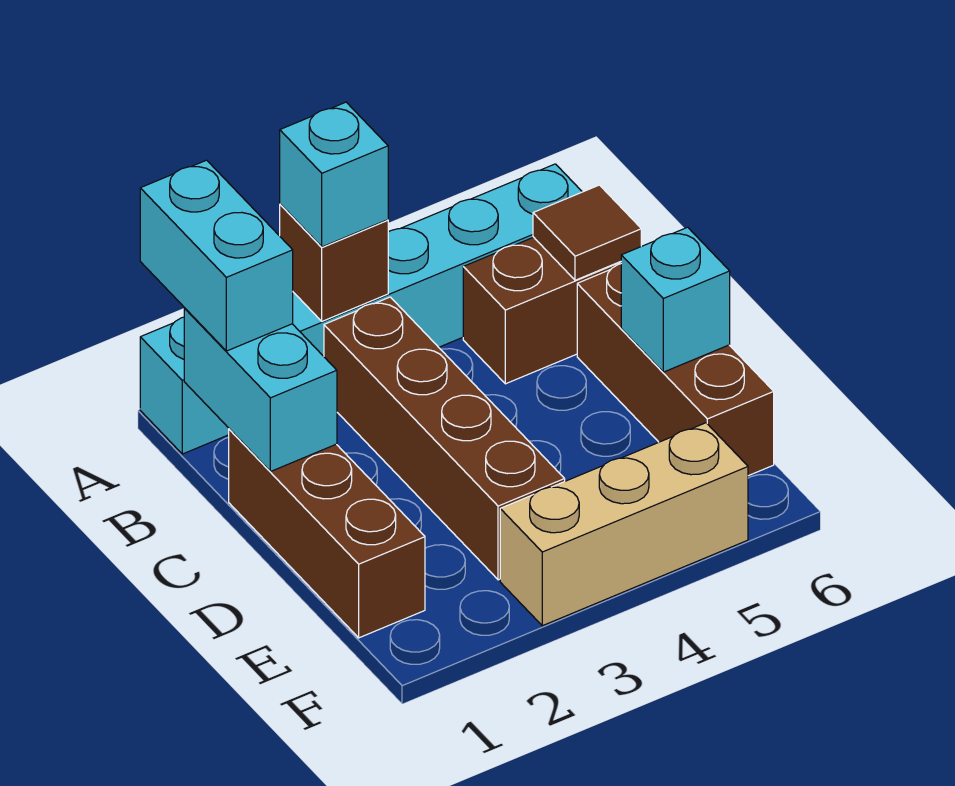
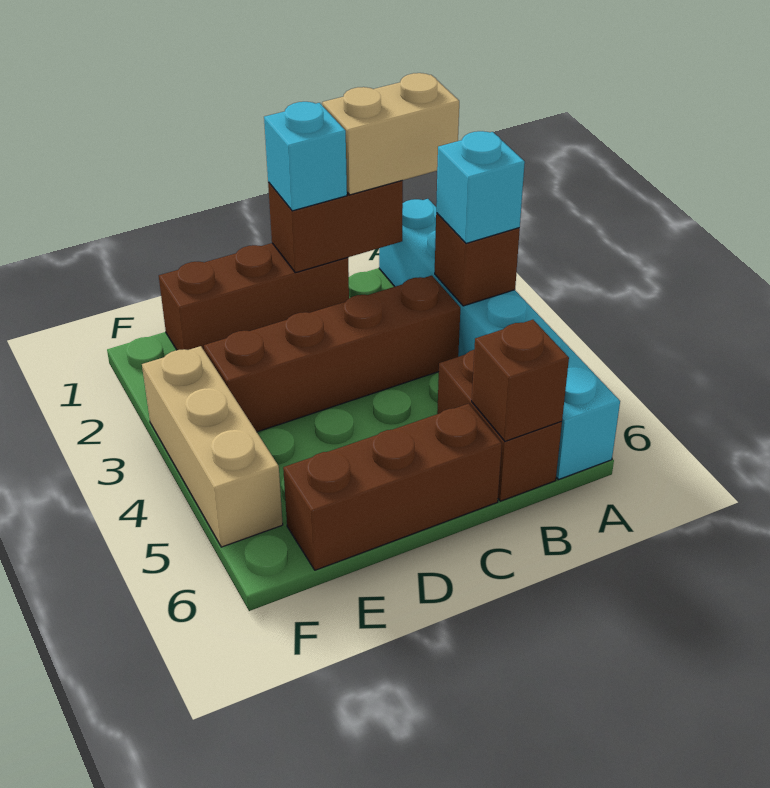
cyan 1x2 brick [140,160,293,351] -> tan 1x2 brick [322,73,459,195]
cyan 1x2 brick [184,309,337,472] -> brown 1x2 brick [268,181,403,273]
brown 1x1 tile [533,185,641,280] -> brown 1x1 brick [472,320,569,441]
cyan 1x1 brick [621,227,730,372] -> cyan 1x1 brick moved to [264,102,347,211]

